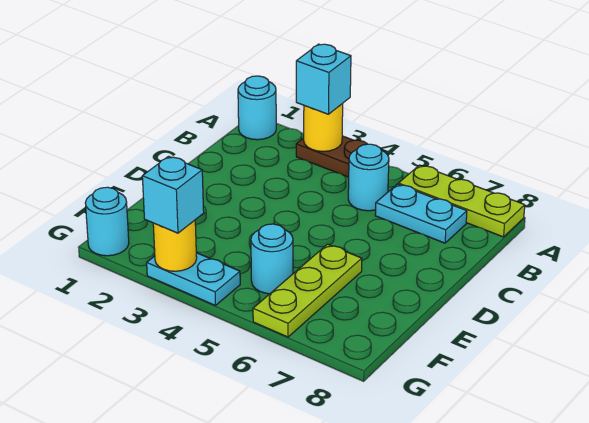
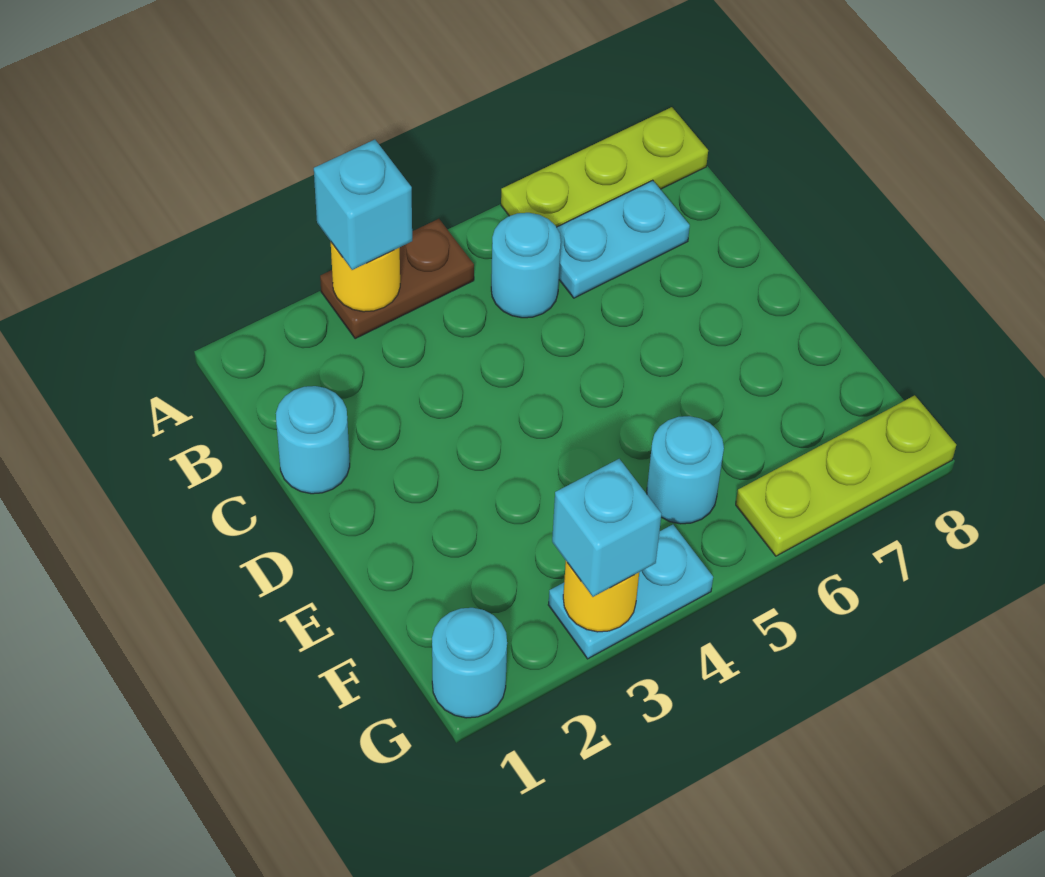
cyan 1x1 round brick [238,76,276,140] -> cyan 1x1 round brick moved to [276,386,350,494]
lime 1x3 plate [253,244,362,337] -> lime 1x3 plate turned to [736,395,956,556]

